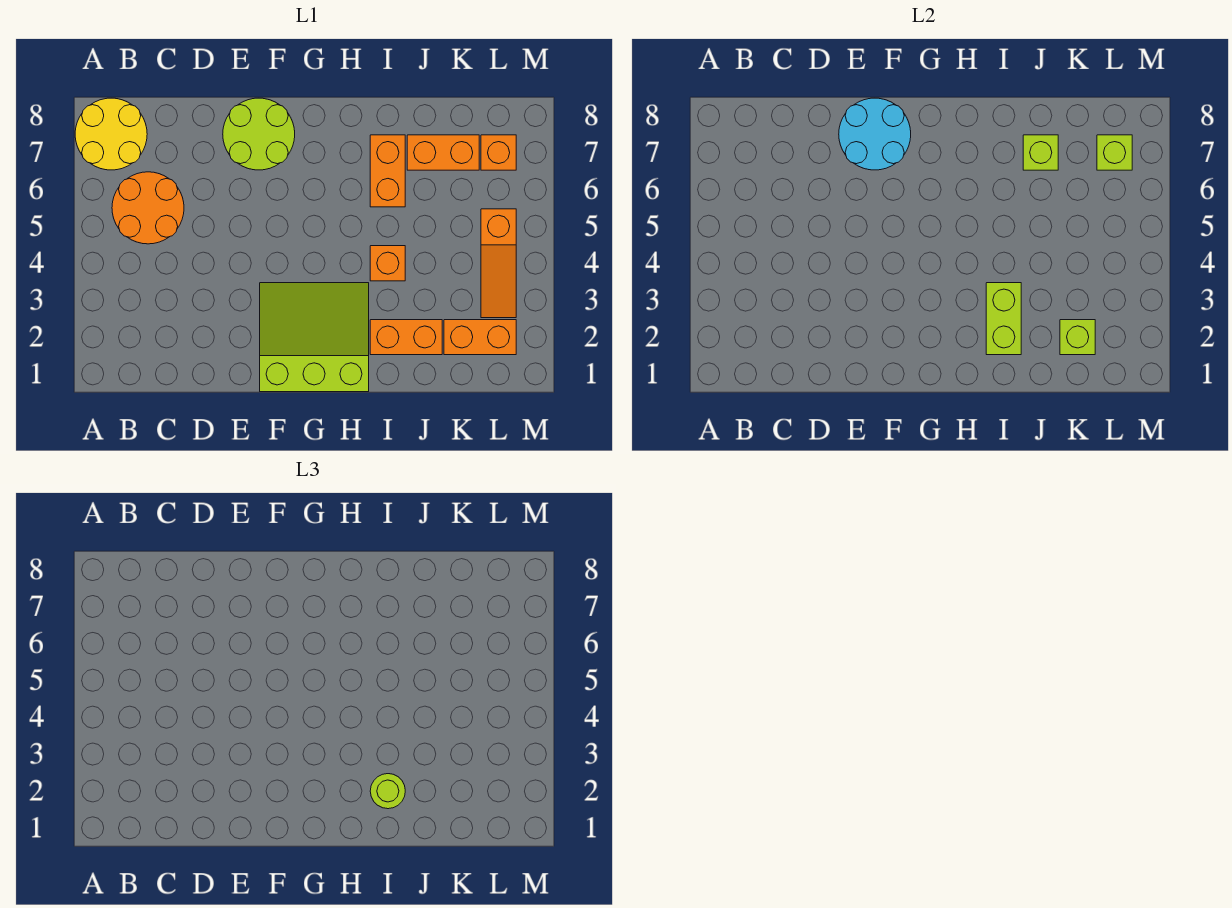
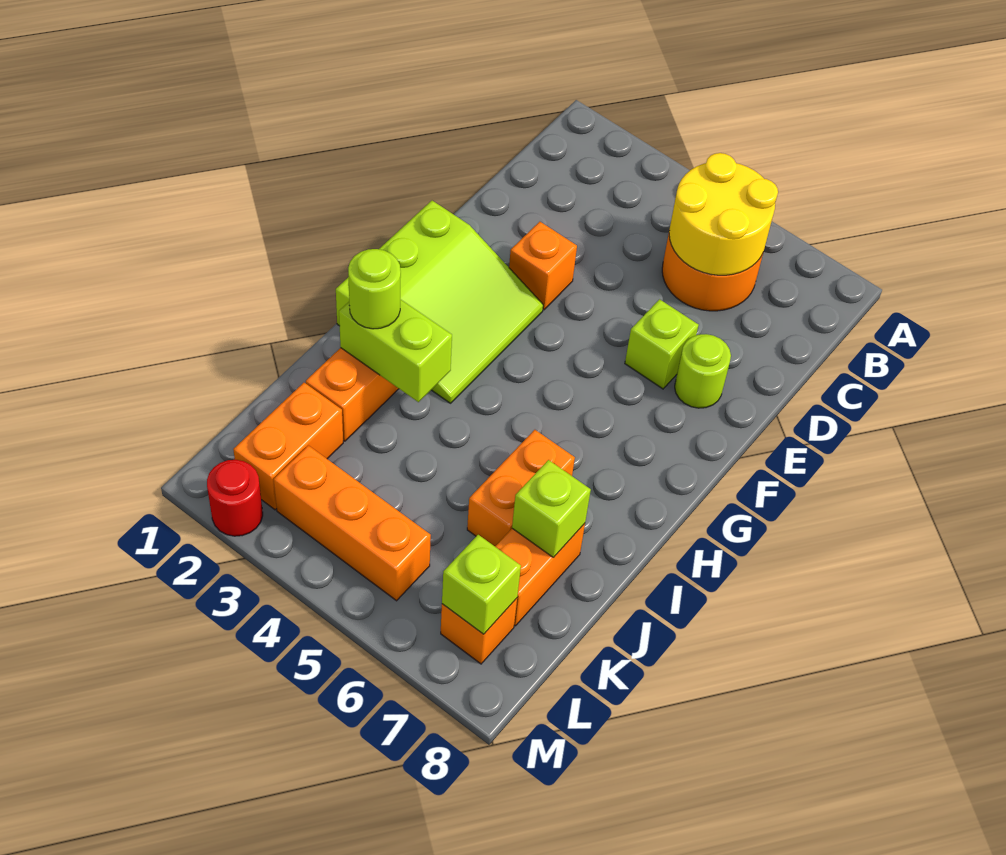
yellow 2x2 round brick [75,98,147,170] -> yellow 2x2 round brick moved to [669,153,778,275]
lime 2x2 round brick [223,98,295,170] -> lime 1x1 round brick [675,334,731,408]
cyan 2x2 round brick [839,98,911,170] -> none
orange 1x1 brick [370,246,405,281] -> orange 1x1 brick moved to [509,222,577,310]
orange 1x2 brick [370,135,405,207] -> orange 1x2 brick turned to [467,430,575,546]
lime 1x1 brick [1060,320,1095,355] -> lime 1x1 brick moved to [625,299,699,389]
orange 1x3 slope [481,209,516,318] -> orange 1x3 brick [274,445,431,601]
none -> red 1x1 round brick [207,460,263,536]

